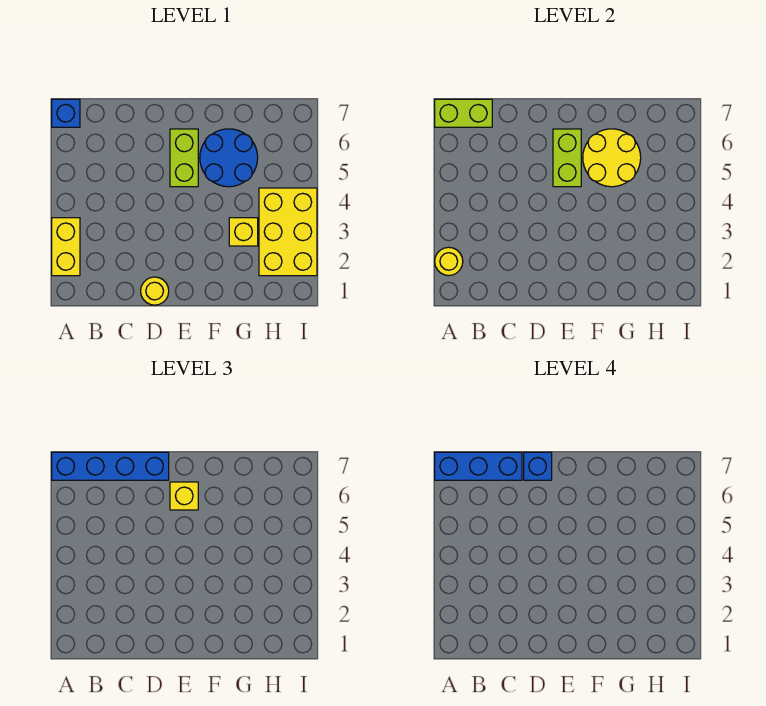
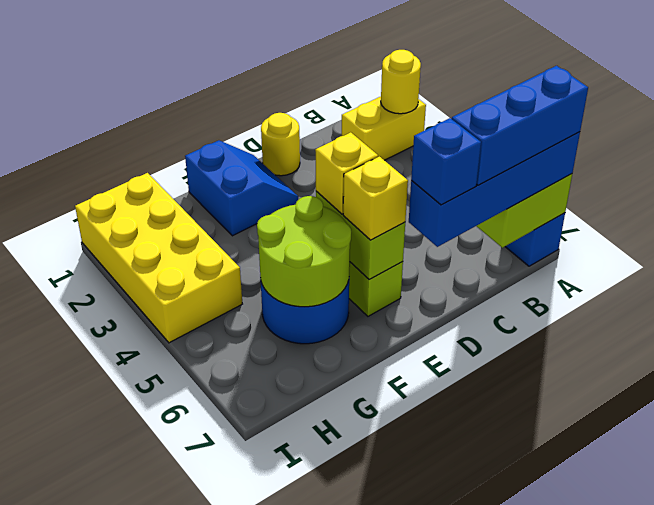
yellow 1x2 brick [52,218,80,276] -> yellow 1x2 brick turned to [342,97,426,160]
none -> blue 2x2 slope [185,140,298,236]
yellow 2x2 round brick [583,129,641,187] -> lime 2x2 round brick [257,196,351,307]
yellow 1x1 brick [229,218,258,246] -> yellow 1x1 brick moved to [315,132,378,214]
yellow 2x3 brick [259,188,317,276] -> yellow 2x4 brick [75,173,242,343]

